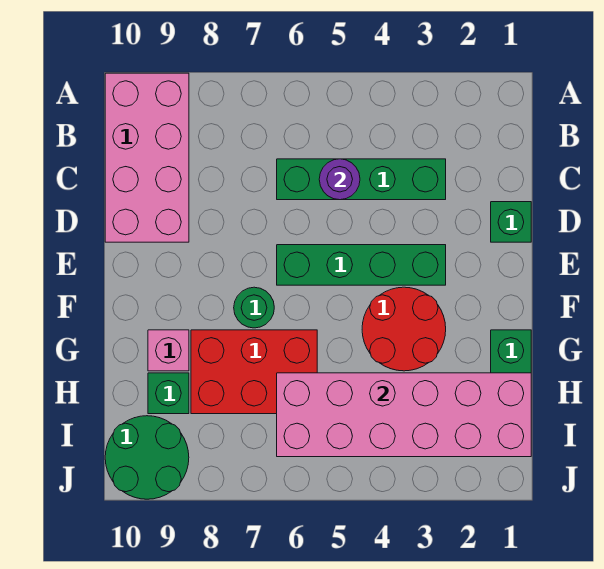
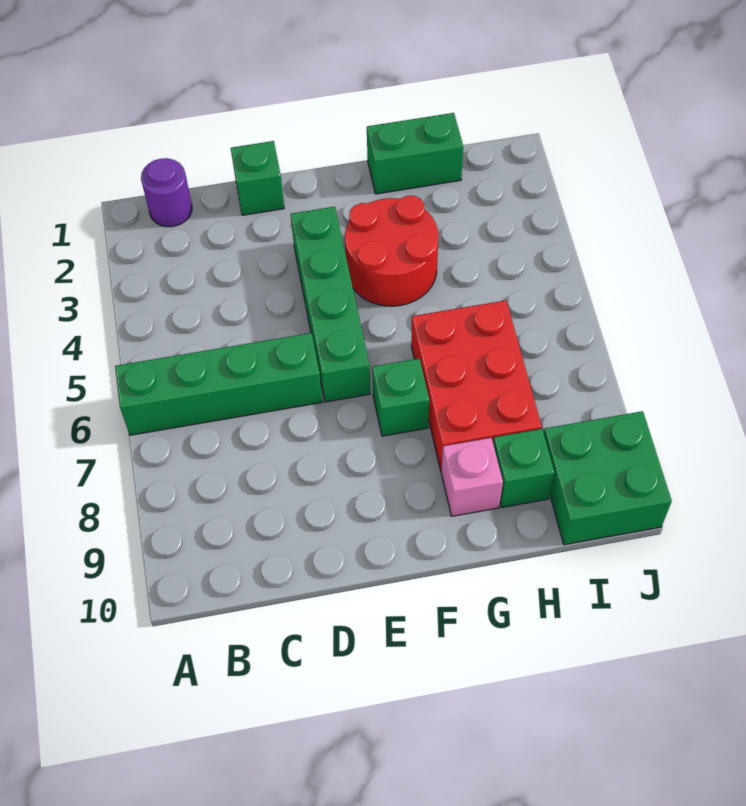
pink 2x4 brick [105,73,189,242] -> none
green 1x4 brick [277,159,446,200] -> green 1x4 brick turned to [115,333,322,435]
purple 1x1 round brick [319,159,360,200] -> purple 1x1 round brick moved to [141,158,192,227]
green 1x1 round brick [234,287,274,328] -> green 1x1 brick [372,359,429,436]
pink 2x6 brick [277,373,531,457] -> none
green 2x2 round brick [105,416,189,499] -> green 2x2 brick [544,411,672,545]

